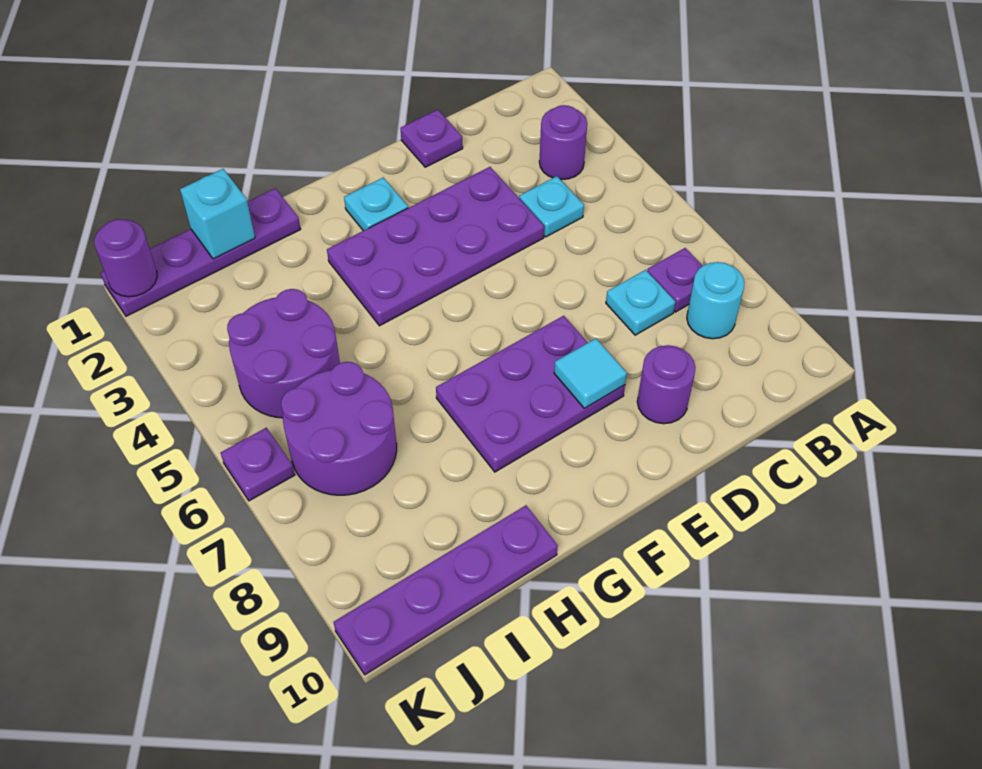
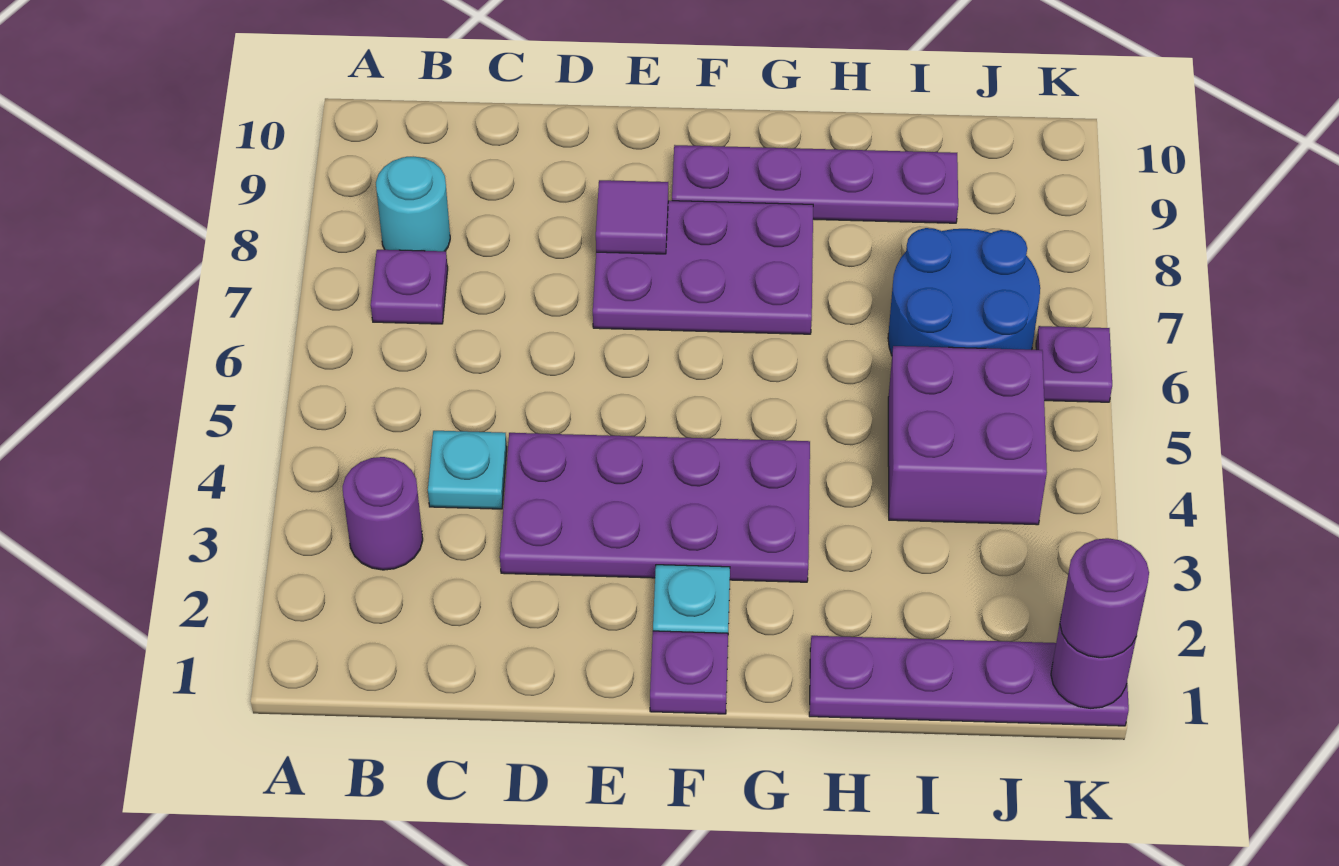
cyan 1x1 plate [606,270,675,335] -> none
purple 1x1 plate [400,110,463,167] -> purple 1x1 plate moved to [650,631,728,714]
purple 1x1 round brick [637,345,695,424] -> purple 1x1 round brick moved to [1060,538,1149,658]
cyan 1x1 tile [554,338,627,408] -> purple 1x1 tile [596,180,668,254]
purple 1x4 plate [334,505,558,675] -> purple 1x4 plate moved to [672,145,958,223]
cyan 1x1 brick [180,169,255,259] -> none
purple 2x2 round brick [227,289,340,418] -> purple 2x2 brick [888,346,1047,525]
purple 2x2 round brick [281,362,397,495] -> blue 2x2 round brick [888,228,1040,355]

